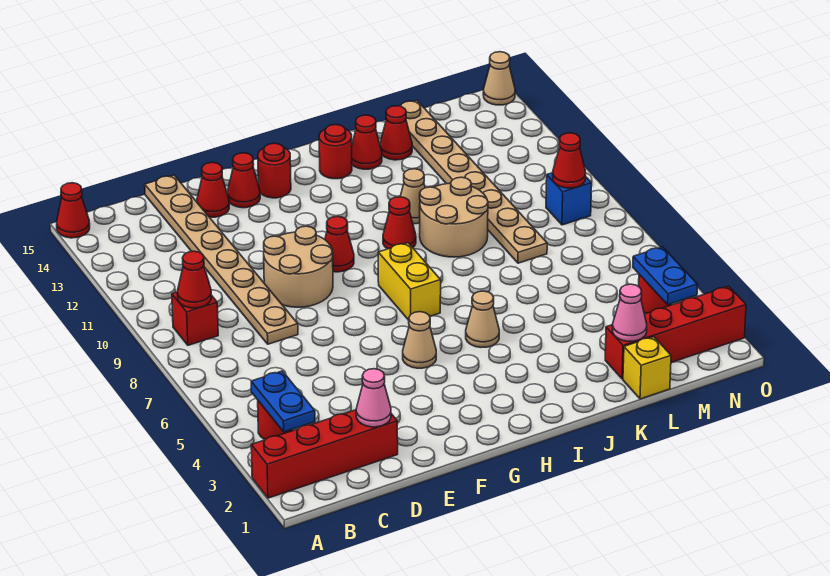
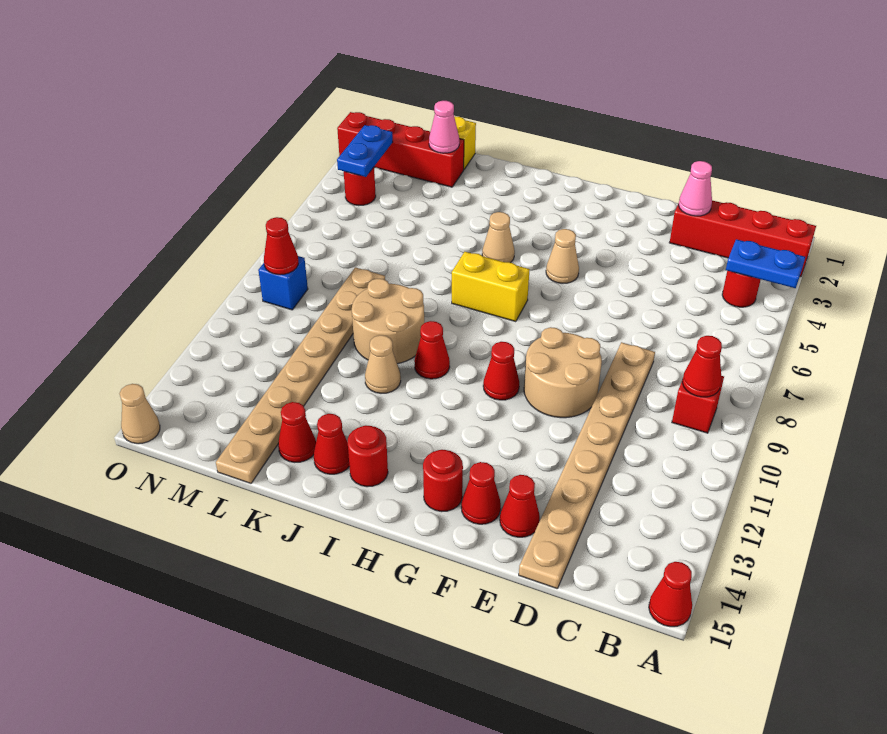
blue 1x2 plate [251,371,315,432] -> blue 1x2 plate turned to [726,239,805,288]
yellow 1x2 brick [378,243,441,320] -> yellow 1x2 brick turned to [452,252,530,322]

